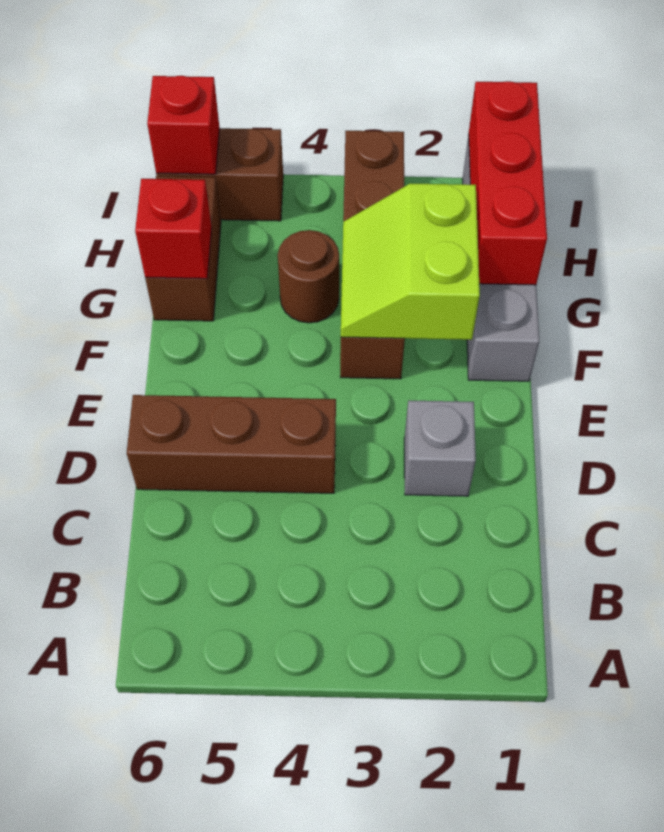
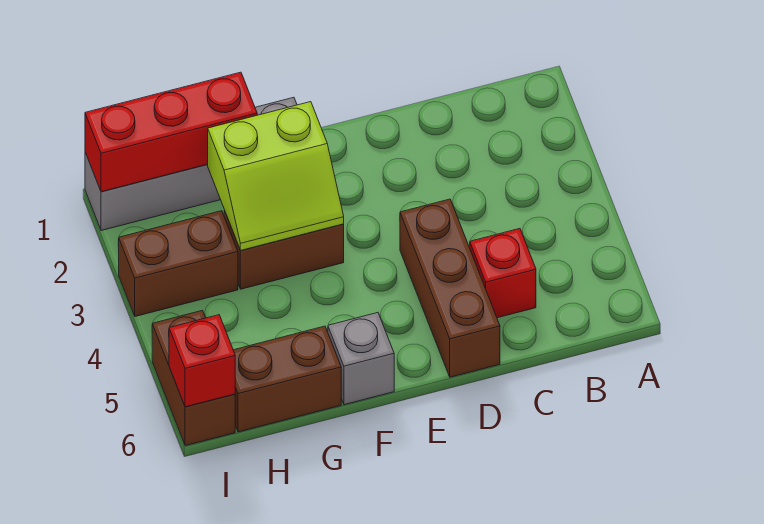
grey 1x1 brick [404,400,476,496] -> grey 1x1 brick moved to [328,313,394,405]
brown 1x1 round brick [278,230,339,323] -> none
red 1x1 brick [135,179,212,279] -> red 1x1 brick moved to [470,229,536,318]

